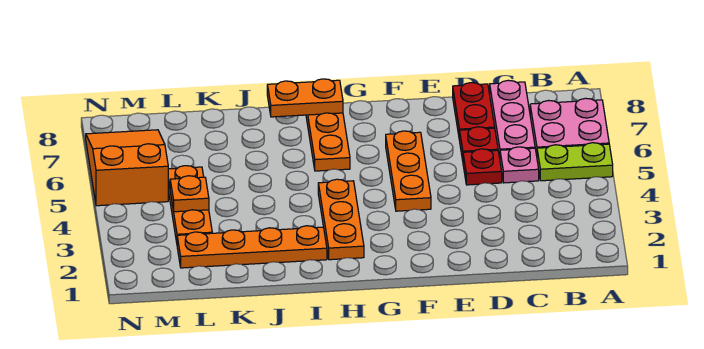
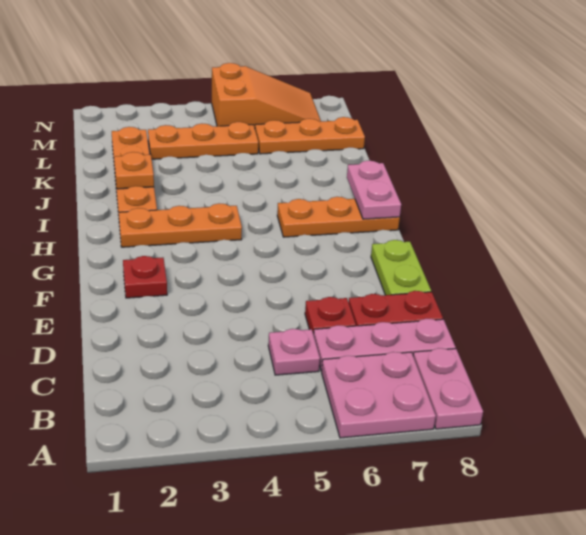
lime 1x2 plate [537,143,613,181] -> lime 1x2 plate moved to [371,240,431,295]
none -> pink 1x2 plate [413,348,483,429]
red 1x1 plate [463,149,502,185] -> red 1x1 plate moved to [123,256,167,298]
orange 1x3 plate [386,131,431,211] -> orange 1x3 plate moved to [255,117,365,154]
orange 1x2 plate [267,79,343,117] -> pink 1x2 plate [347,161,401,219]
orange 1x1 plate [170,176,209,212] -> orange 1x1 plate moved to [114,152,154,189]

